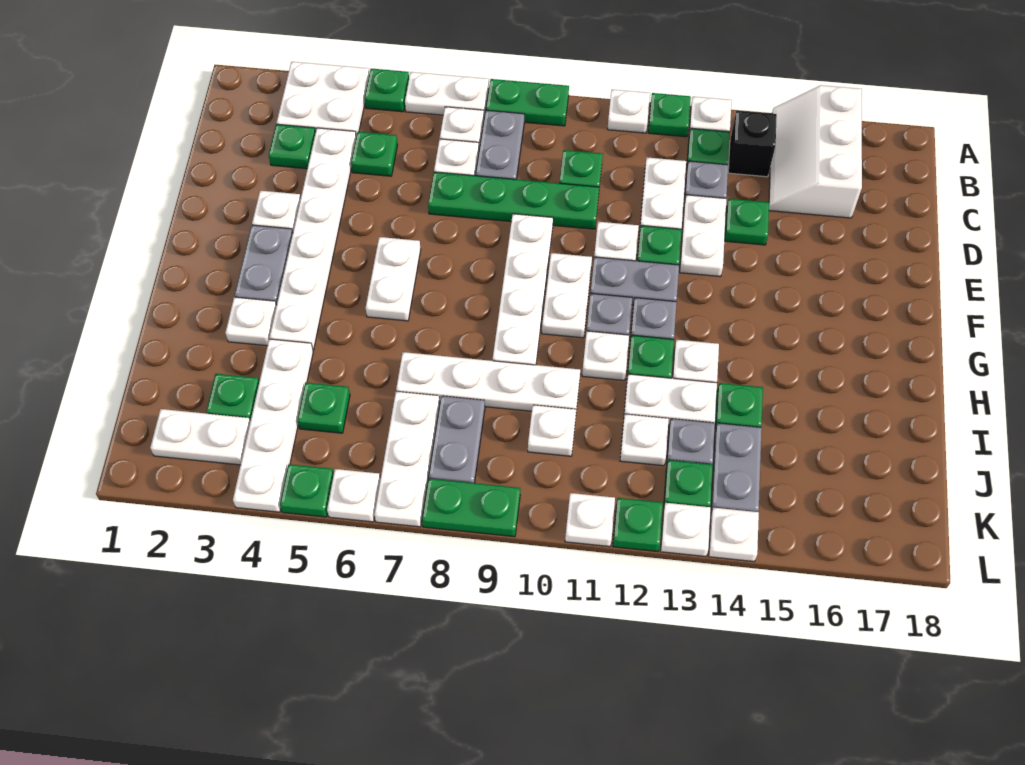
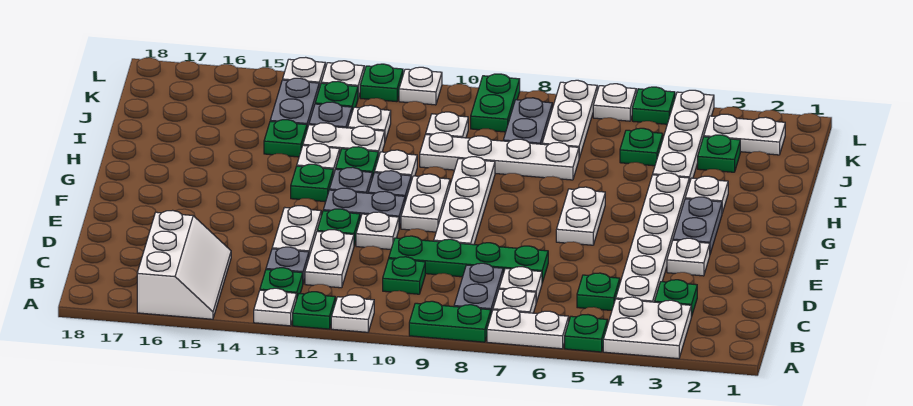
black 1x1 brick [728,111,777,177] -> none
green 1x1 plate [725,199,769,245] -> green 1x1 plate moved to [291,164,333,202]
green 1x2 plate [422,478,520,537] -> green 1x2 plate turned to [471,74,520,132]

